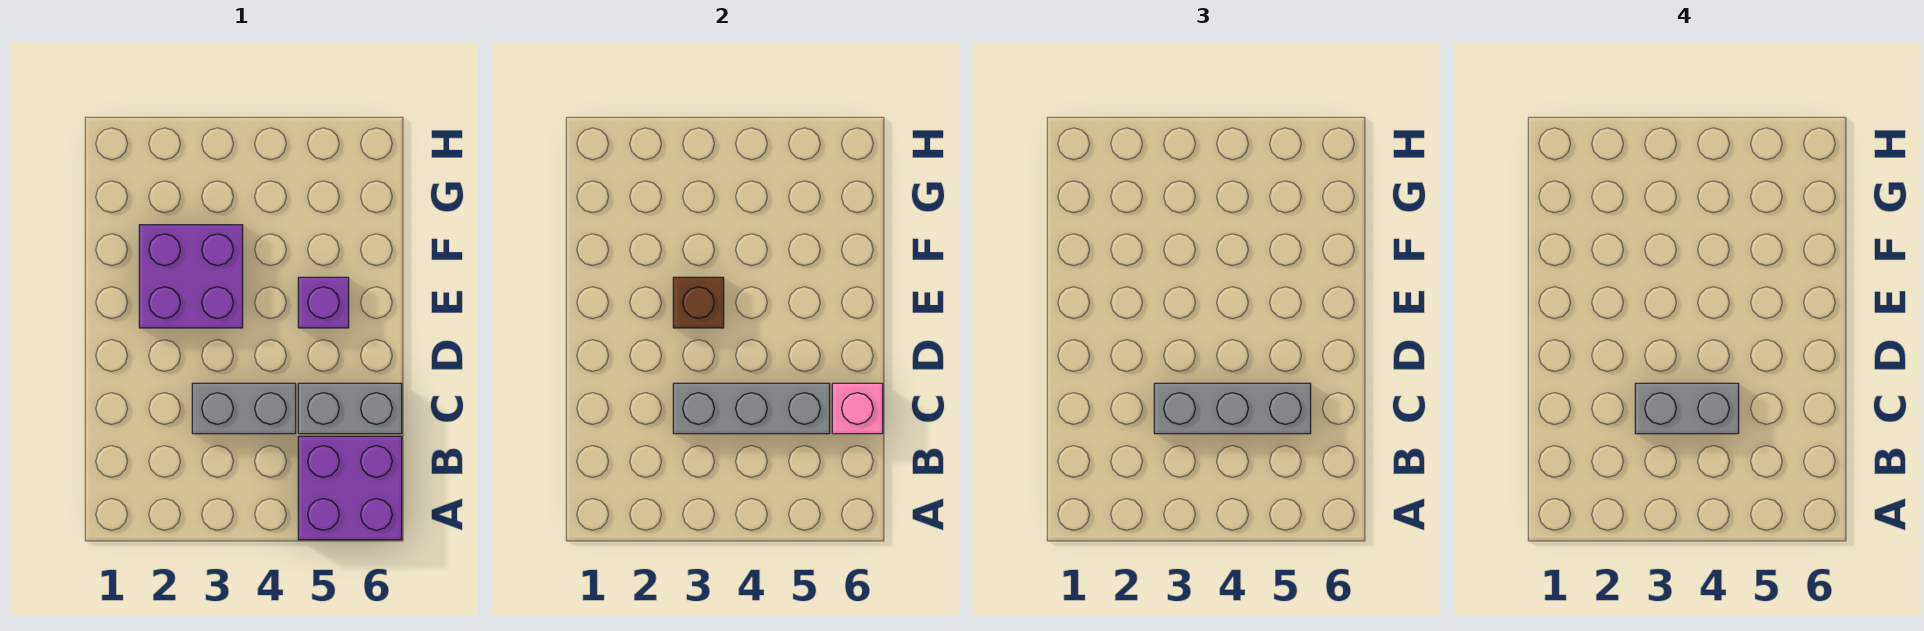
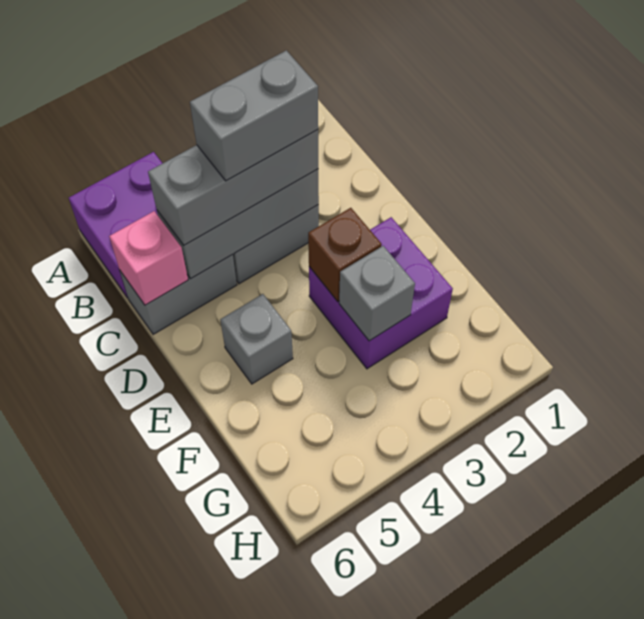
purple 1x1 brick [298,277,349,328] -> grey 1x1 brick [220,294,293,384]
none -> grey 1x1 brick [339,246,415,341]

